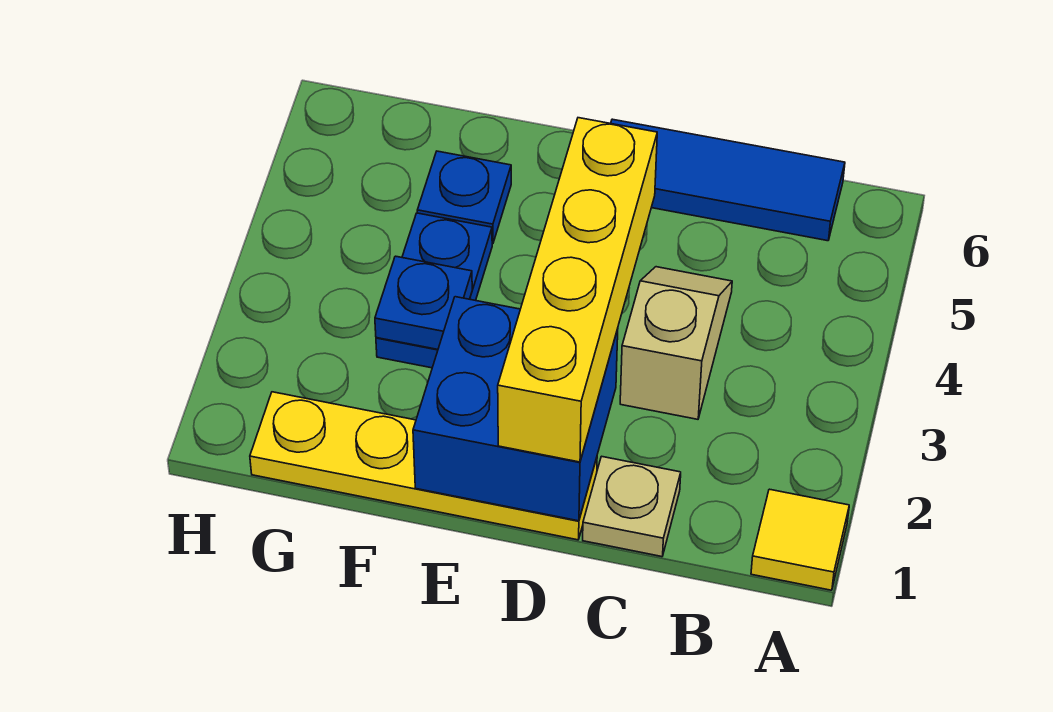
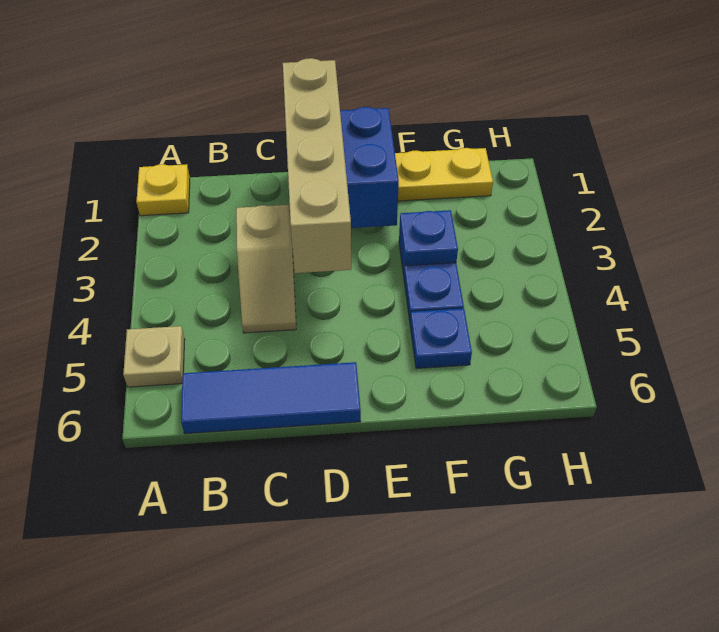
yellow 1x1 tile [751,489,849,590] -> yellow 1x1 plate [136,164,190,216]
tan 1x1 plate [583,456,681,557] -> tan 1x1 plate moved to [123,326,185,387]
yellow 1x4 brick [498,118,657,462] -> tan 1x4 brick [283,58,351,273]

